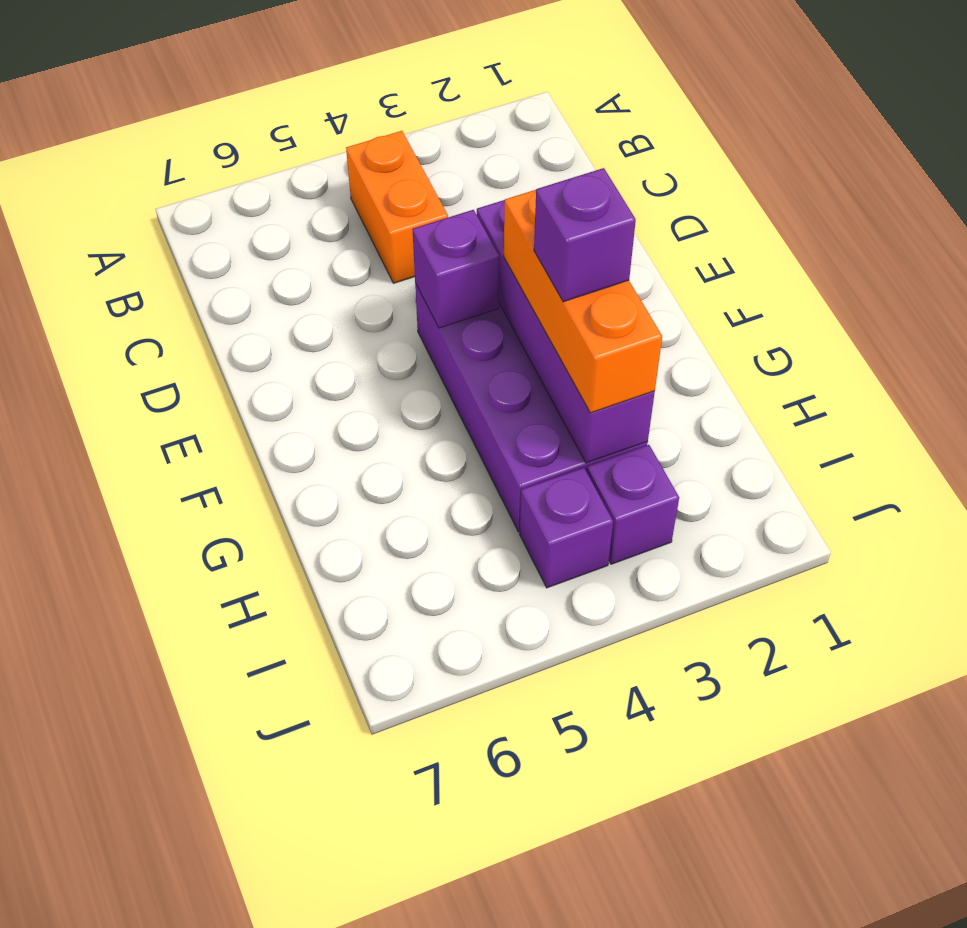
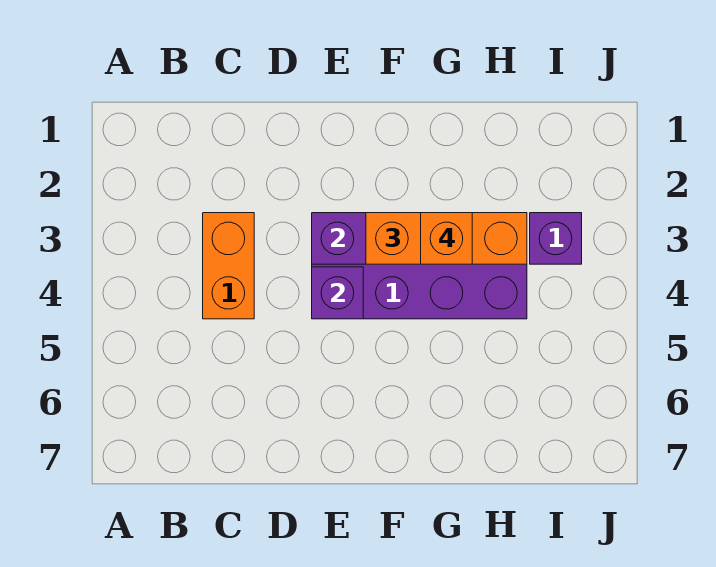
orange 1x2 brick [346,131,448,283] -> orange 1x2 brick turned to [203,213,254,319]
purple 1x1 brick [534,168,636,302] -> orange 1x1 brick [421,213,472,264]
purple 1x1 brick [520,468,613,588] -> none

